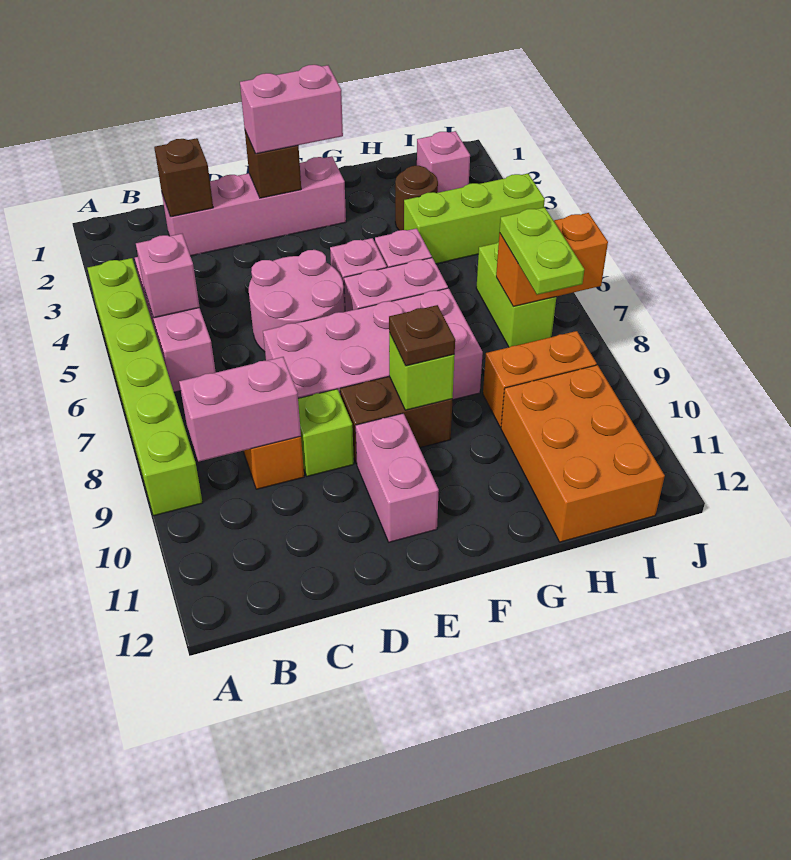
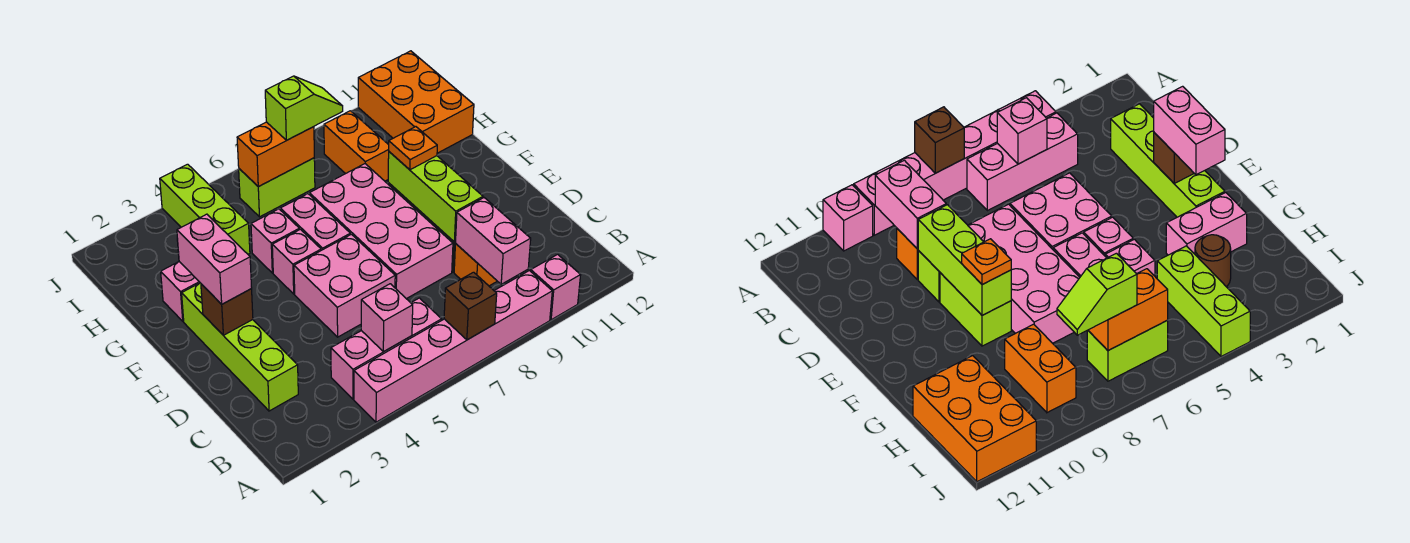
lime 1x6 brick [87,258,203,516] -> pink 1x6 brick [354,271,552,422]
pink 1x4 brick [162,156,346,256] -> lime 1x4 brick [182,283,298,411]
brown 1x1 brick [154,138,213,217] -> brown 1x1 brick moved to [444,272,497,340]
pink 2x2 round brick [249,250,344,352] -> pink 2x2 brick [294,234,395,337]
brown 1x2 brick [340,376,452,464] -> lime 1x2 brick [940,273,1011,346]
pink 1x2 brick [356,413,439,542] -> pink 1x2 brick moved to [161,262,200,321]
lime 1x1 brick [389,332,455,410] -> lime 1x3 brick [388,152,483,242]
brown 1x1 plate [389,305,455,366] -> orange 1x1 plate [389,127,437,170]
orange 2x3 brick [501,365,665,542] -> orange 2x3 brick turned to [358,51,474,153]
pink 1x1 brick [417,131,470,193] -> pink 1x1 brick moved to [531,254,581,320]
orange 1x2 brick [496,213,608,307] -> orange 1x2 brick turned to [237,122,314,187]
lime 1x2 plate [500,207,584,295] -> lime 1x2 slope [265,76,343,140]

